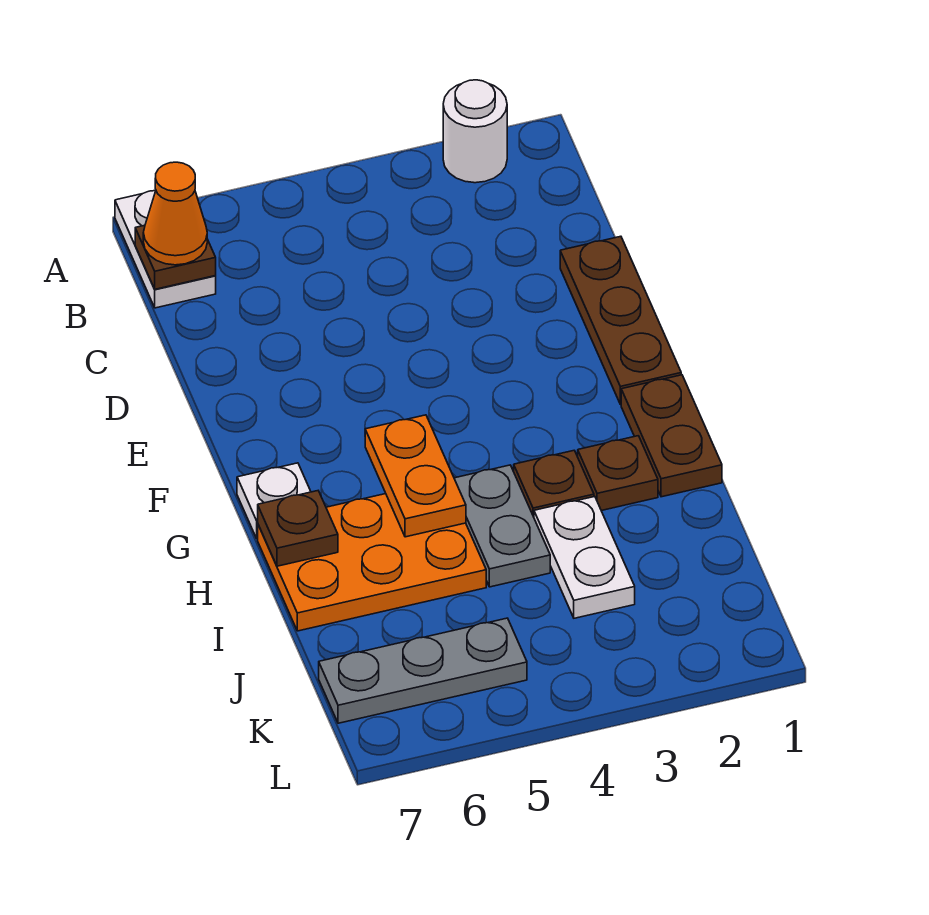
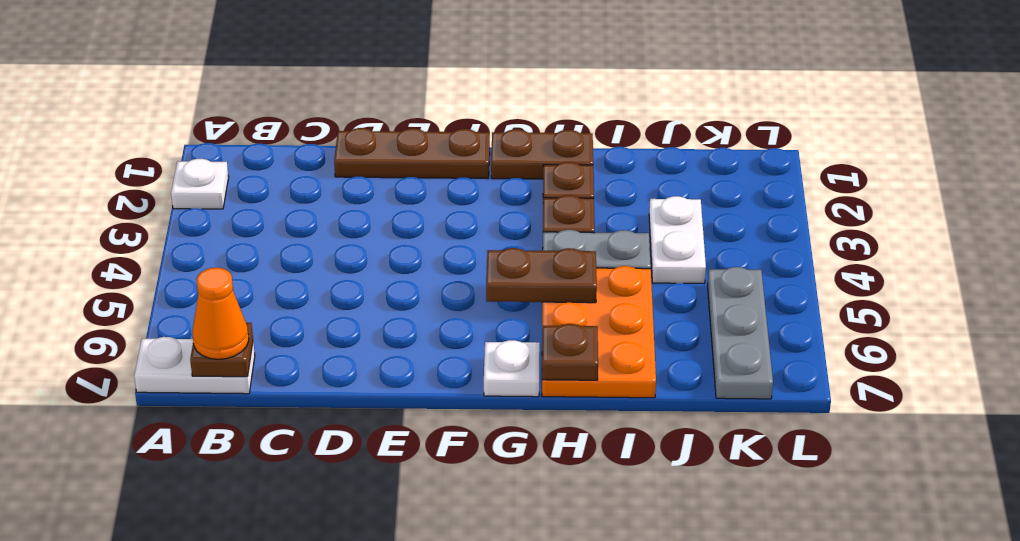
white 1x1 round brick [443,80,507,183] -> white 1x1 plate [171,159,229,209]
orange 1x2 plate [365,415,466,537] -> brown 1x2 plate [486,248,597,303]
white 1x2 plate [534,497,635,618] -> white 1x2 plate turned to [649,196,706,283]

